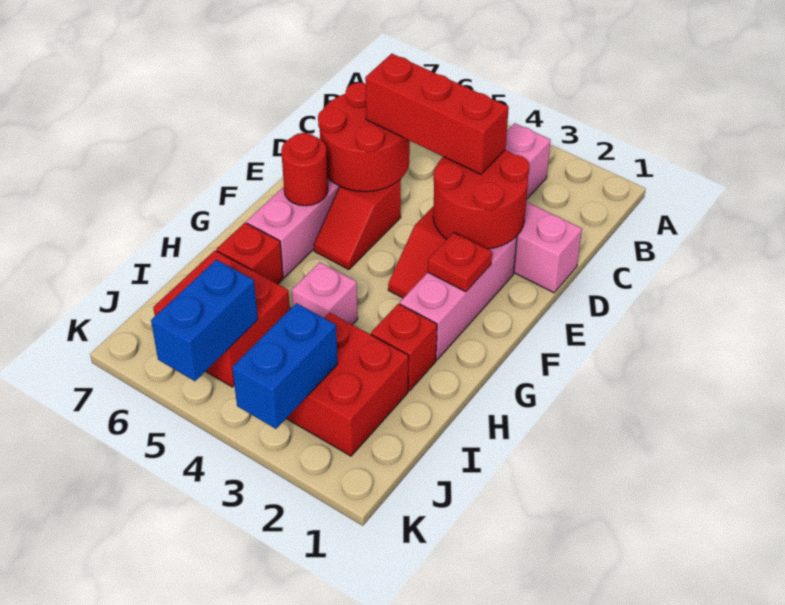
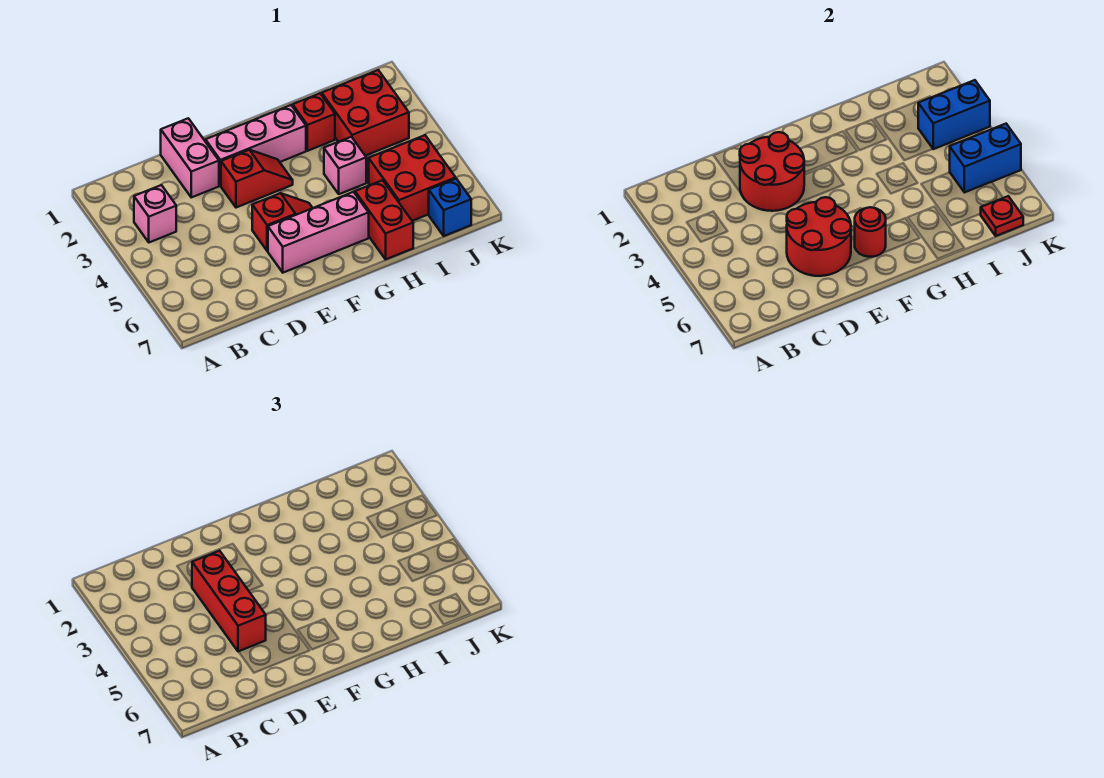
red 1x1 plate [428,232,492,292] -> red 1x1 plate moved to [981,196,1023,236]
red 1x1 brick [216,223,283,284] -> red 1x2 brick [355,180,413,259]
none -> blue 1x1 brick [429,179,471,236]

